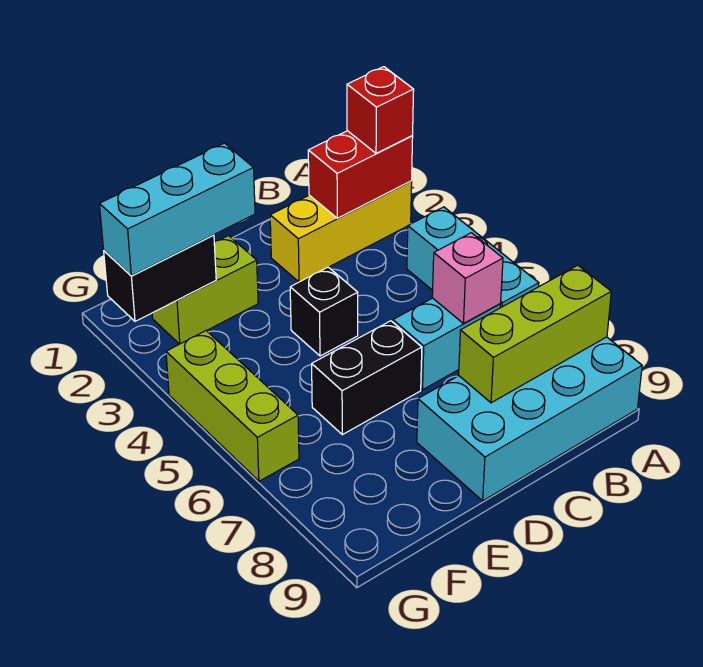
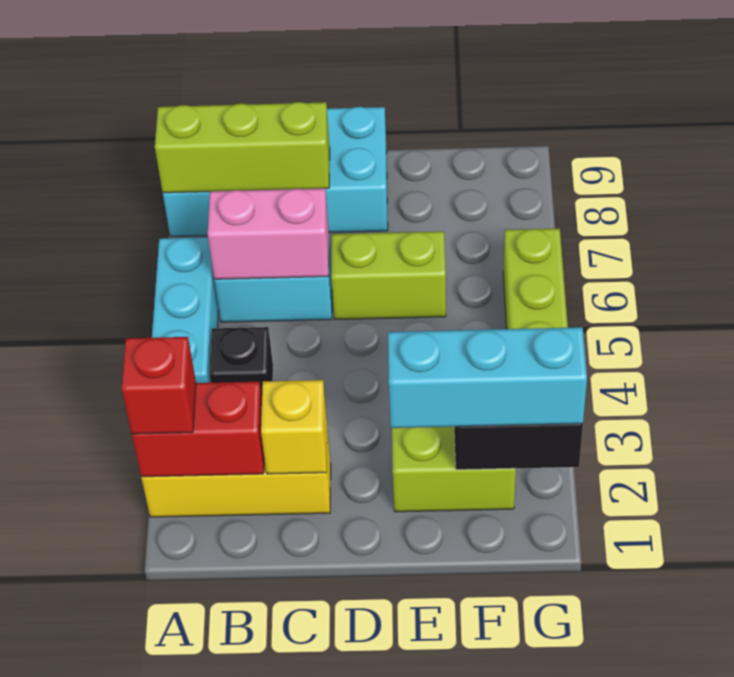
pink 1x1 brick [432,233,503,324] -> pink 1x2 brick [208,188,329,279]
none -> yellow 1x1 brick [261,380,327,474]
black 1x1 brick [290,267,358,356] -> black 1x1 brick moved to [209,327,273,396]
black 1x2 brick [312,321,422,435] -> lime 1x2 brick [331,231,446,319]

